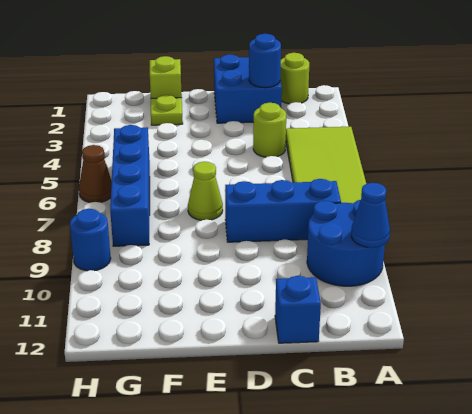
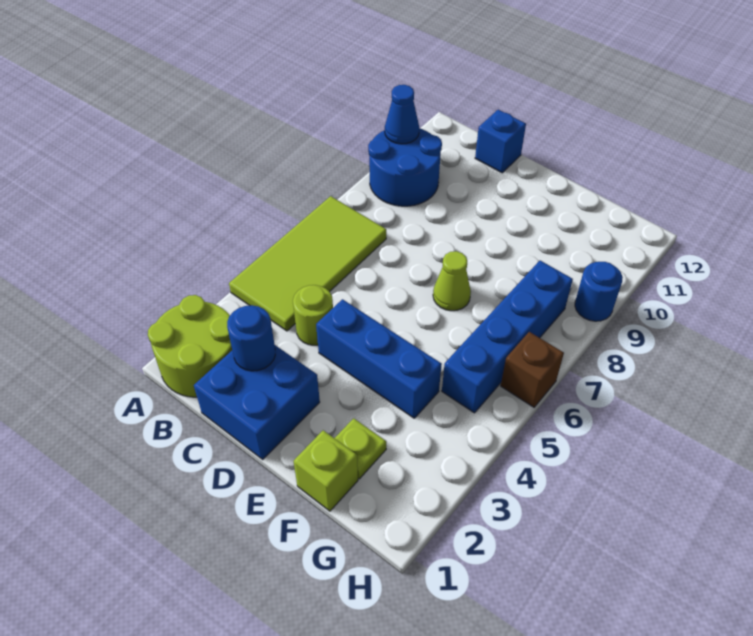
lime 1x1 round brick [280,53,309,104] -> lime 2x2 round brick [148,295,232,397]
blue 1x3 brick [225,179,341,242] -> blue 1x3 brick moved to [316,299,442,418]
brown 1x1 cone [79,145,112,203] -> brown 1x1 brick [501,332,564,407]

